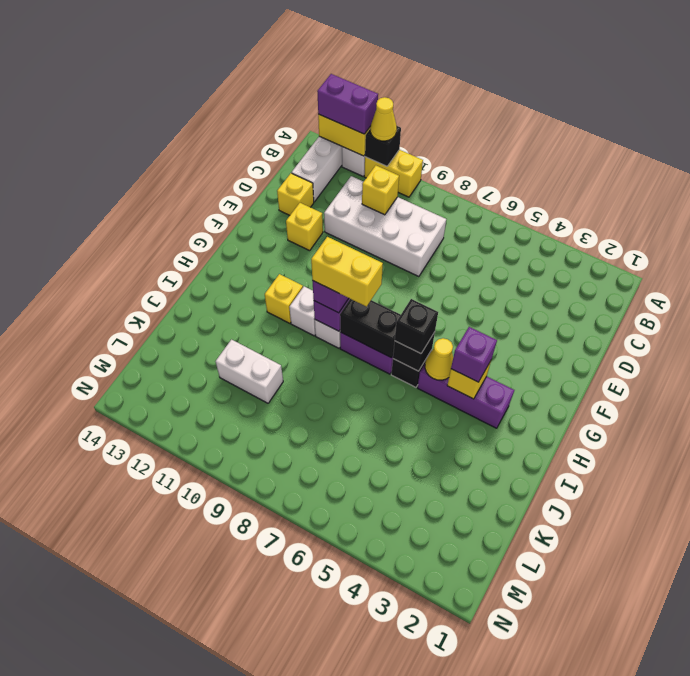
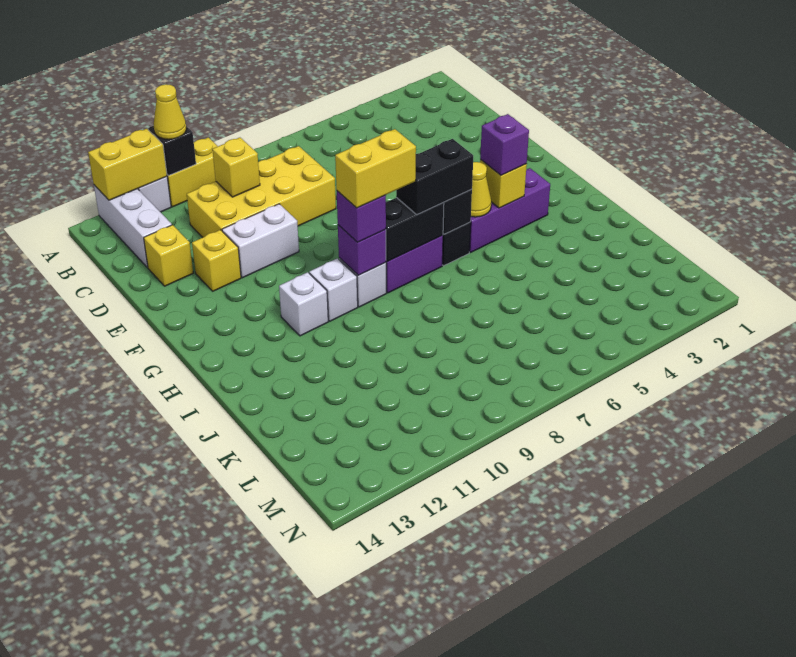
purple 1x2 brick [317,74,378,134] -> none
white 2x4 brick [324,176,446,277] -> yellow 2x4 brick [187,146,336,237]
black 1x1 brick [395,299,438,354] -> black 1x2 brick [396,139,473,215]
yellow 1x1 brick [265,274,303,323] -> white 1x1 brick [279,272,328,336]
white 1x2 brick [216,340,283,403] -> white 1x2 brick moved to [222,204,299,278]

